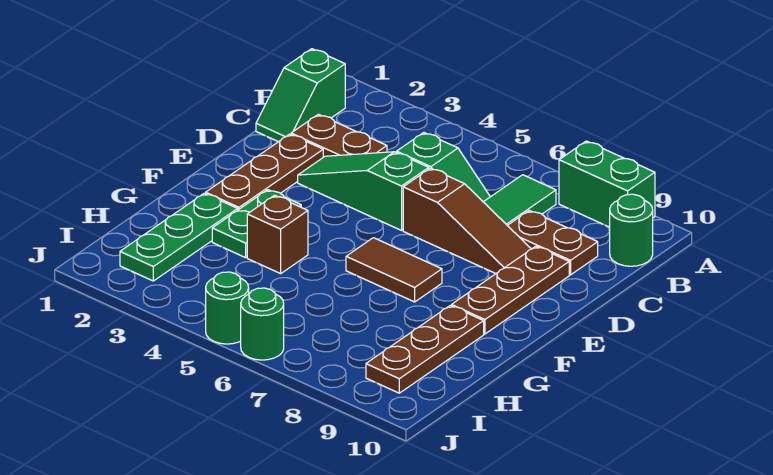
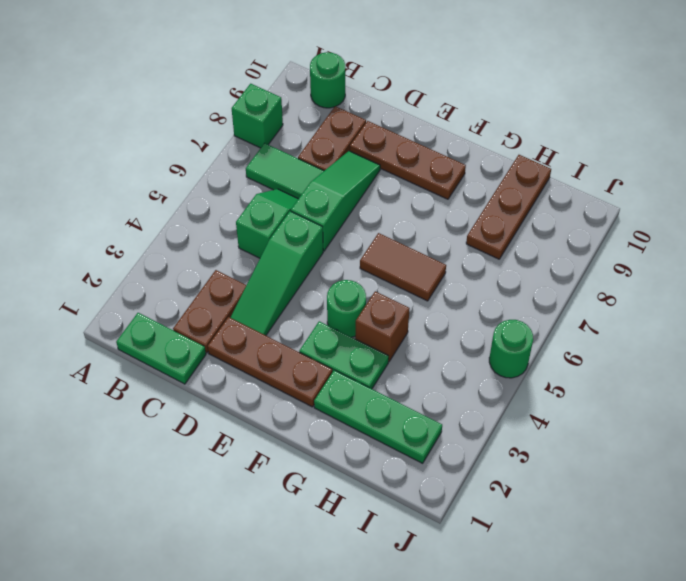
green 1x2 brick [559,141,655,227] -> green 1x1 brick [232,84,283,148]
green 1x2 slope [256,49,345,142] -> green 1x2 plate [116,313,206,384]
brown 1x3 slope [403,168,531,273] -> green 1x3 slope [291,151,380,251]
brown 1x2 tile [346,238,442,302] -> brown 1x2 tile turned to [360,233,446,301]
brown 1x3 plate [366,305,484,393] -> brown 1x3 plate turned to [466,155,551,259]
green 1x1 round brick [241,288,284,360] -> green 1x1 round brick moved to [327,280,366,337]

